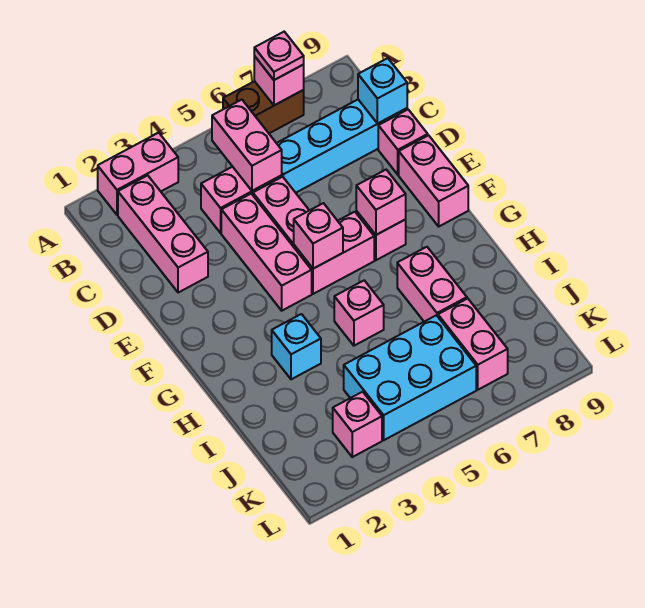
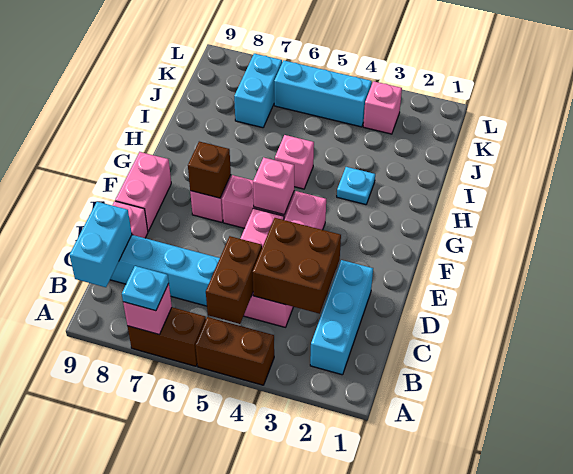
pink 1x2 brick [98,133,178,215] -> none
none -> brown 1x2 brick [195,317,274,385]
pink 1x1 plate [254,32,304,80] -> cyan 1x1 plate [122,266,169,311]
pink 1x3 brick [118,175,208,293] -> cyan 1x3 brick [310,260,373,375]
pink 1x2 brick [212,100,282,191] -> brown 1x2 brick [206,236,262,324]
none -> brown 2x2 brick [252,218,341,314]
cyan 1x1 brick [358,58,407,124] -> cyan 1x2 brick [70,202,132,287]
pink 1x1 brick [356,170,406,235] -> brown 1x1 brick [188,142,231,198]
cyan 1x1 brick [272,314,321,379] -> cyan 1x1 plate [337,167,375,205]
pink 1x2 brick [397,247,467,322] -> none
cyan 2x3 brick [344,315,476,440] -> cyan 1x3 brick [274,60,372,127]
pink 1x2 brick [438,299,508,390] -> cyan 1x2 brick [234,54,282,128]

